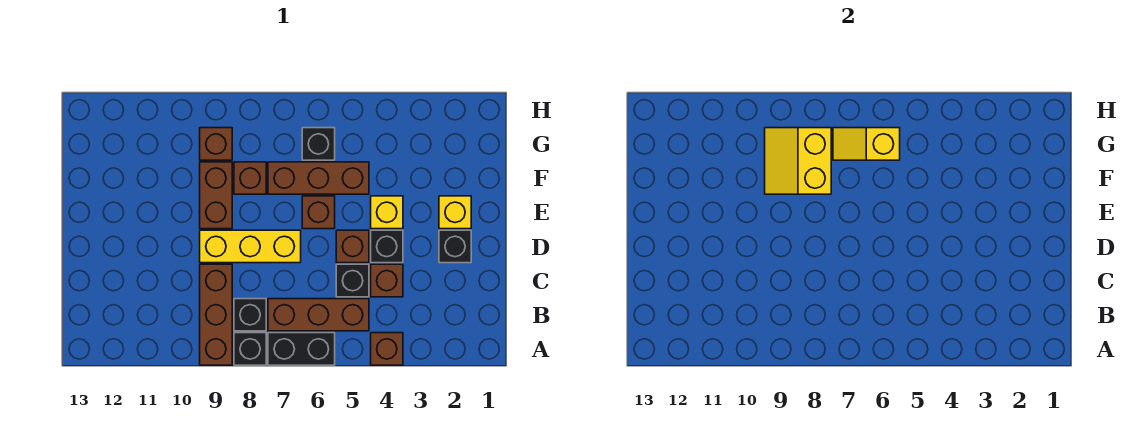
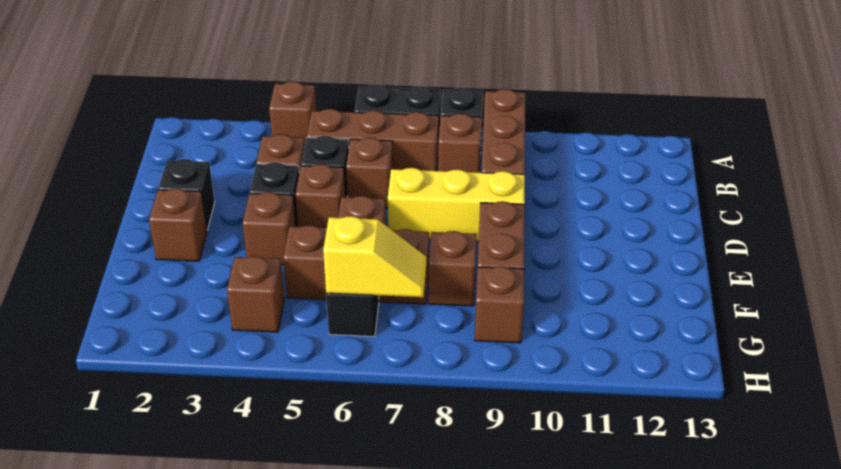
black 1x1 brick [234,299,266,331] -> brown 1x1 brick [438,114,482,173]
none -> brown 1x1 brick [346,138,393,208]
yellow 1x1 brick [439,196,471,229] -> brown 1x1 brick [149,188,207,261]
yellow 1x1 brick [371,196,403,229] -> brown 1x1 brick [242,192,296,265]
yellow 2x2 slope [765,128,831,194] -> none
none -> brown 1x1 brick [227,256,284,332]

